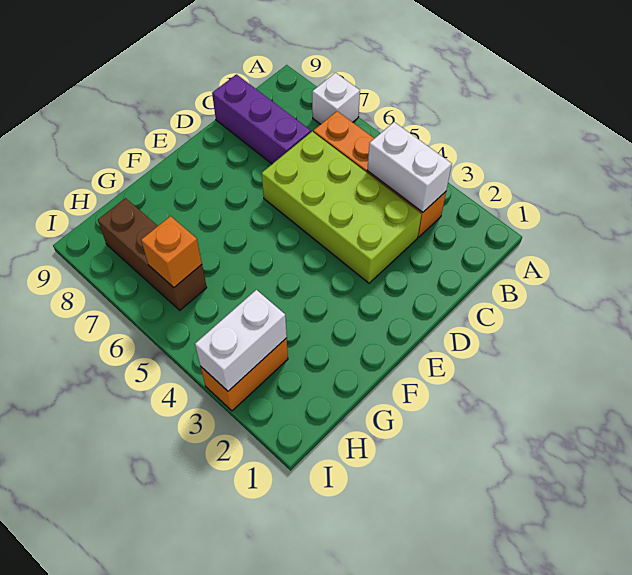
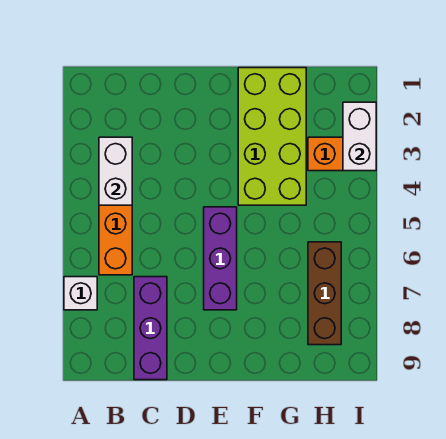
lime 2x4 brick [262,132,422,283] -> lime 2x4 brick moved to [238,68,306,205]
none -> purple 1x3 brick [204,207,237,310]
white 1x2 brick [195,290,287,391] -> white 1x2 brick turned to [343,102,376,171]
orange 1x1 brick [141,216,202,287] -> none

